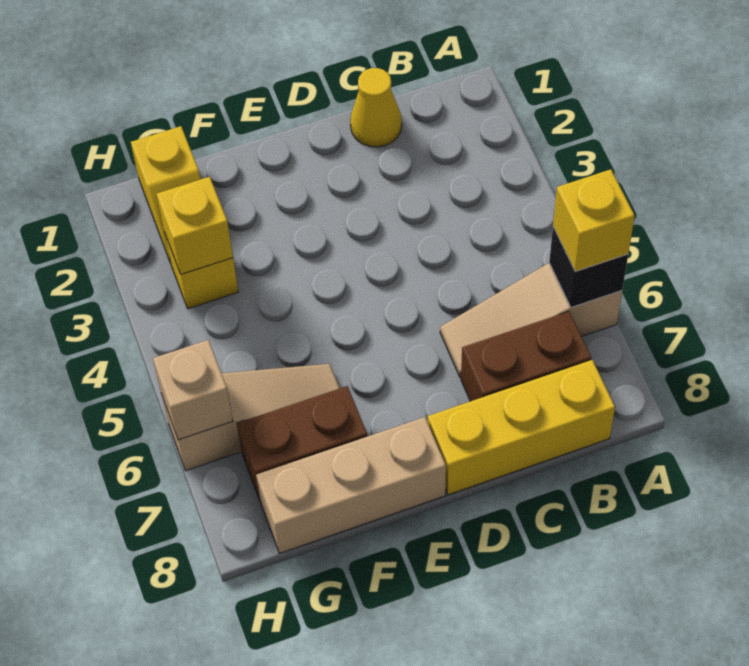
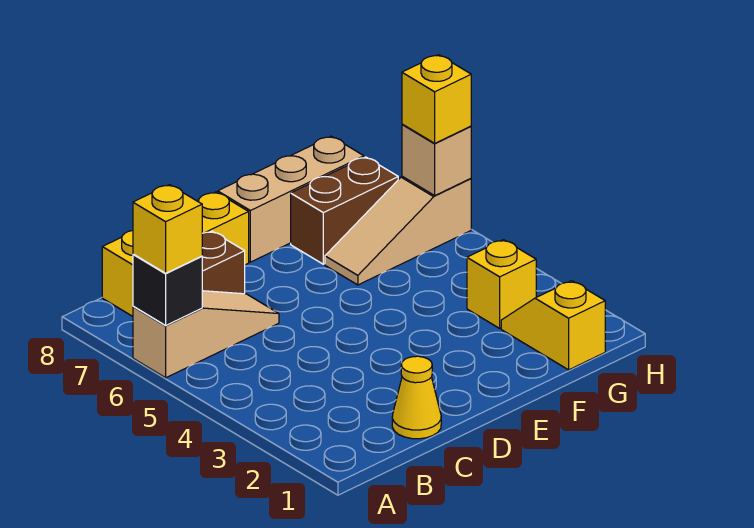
yellow 1x1 brick [157,177,233,274] -> yellow 1x1 brick moved to [402,55,471,143]

